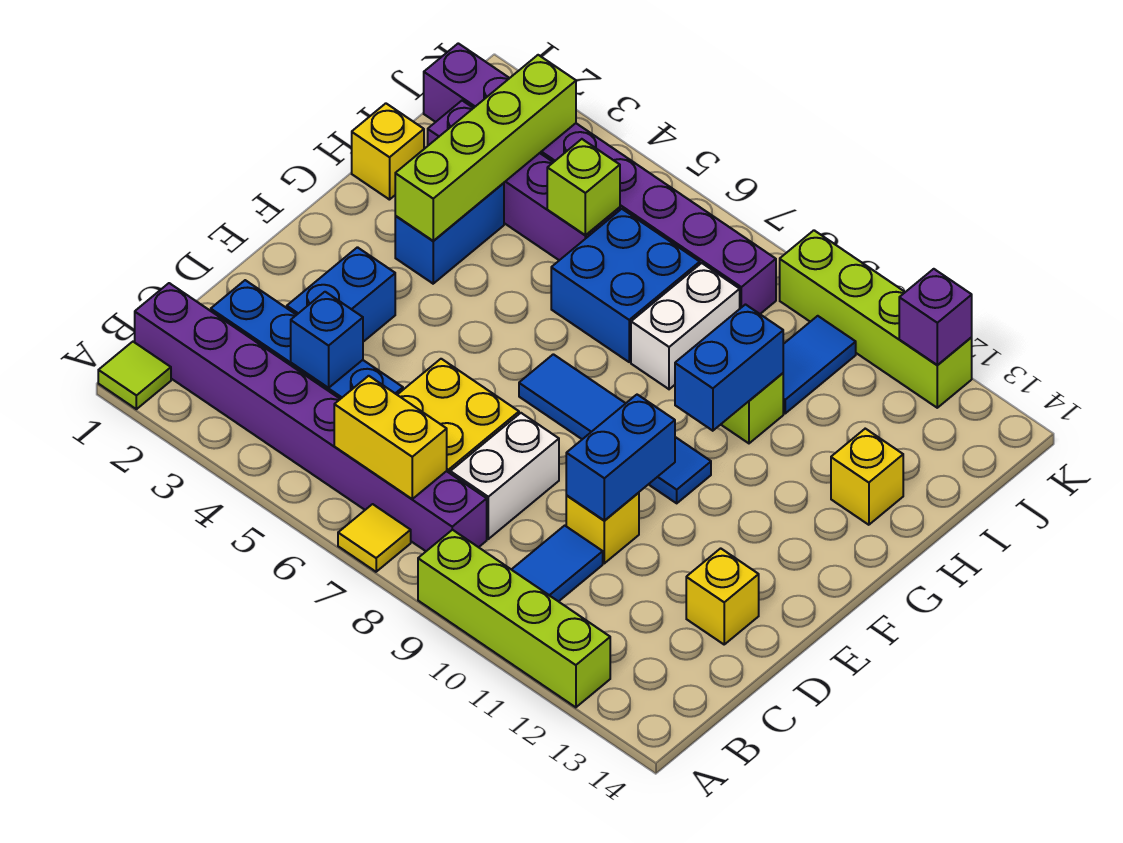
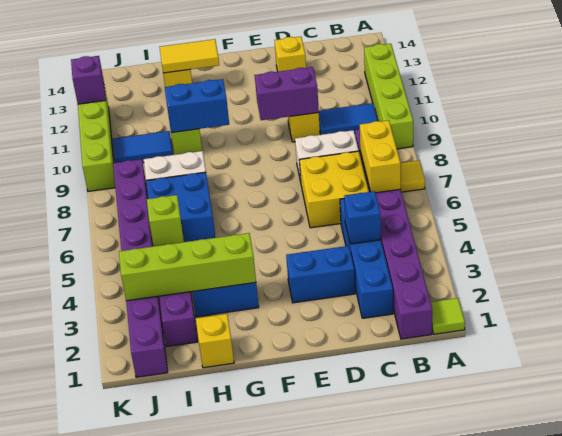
blue 1x2 brick [566,395,675,520] -> purple 1x2 brick [255,67,319,120]
blue 1x4 tile [519,354,711,503] -> none
none -> yellow 1x2 tile [160,39,219,73]

